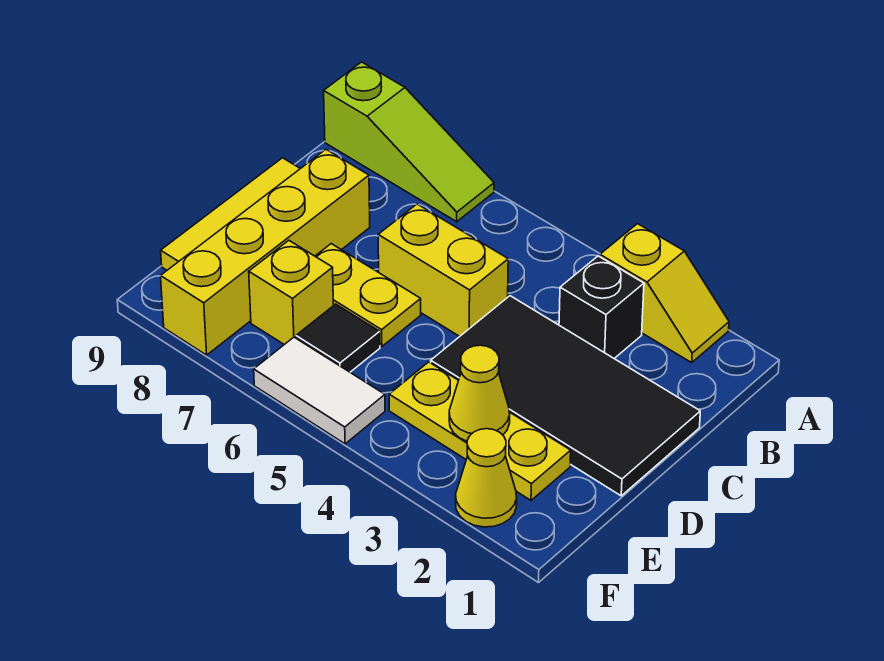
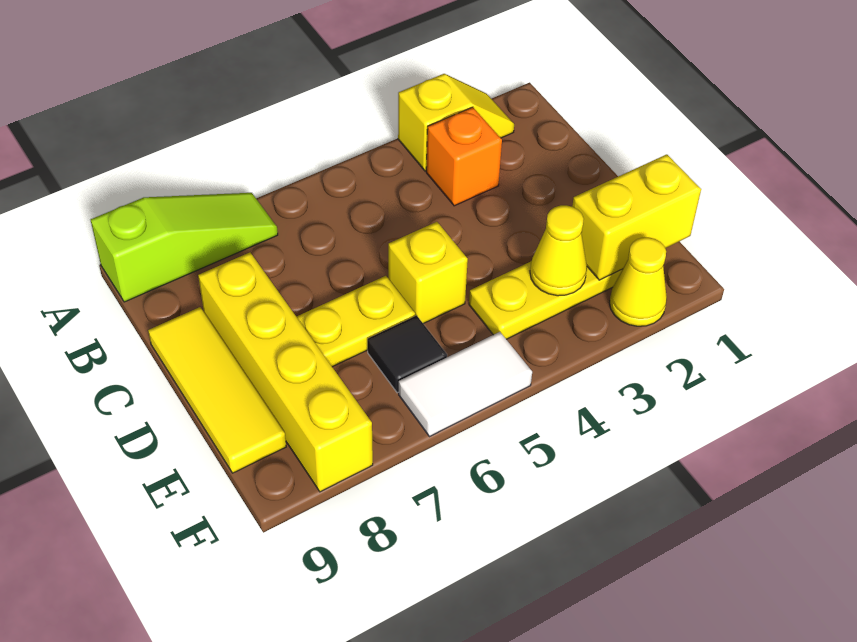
black 1x1 brick [559,256,644,358] -> orange 1x1 brick [426,107,502,206]
black 2x4 tile [431,296,700,496] -> none
yellow 1x2 brick [378,204,508,336] -> yellow 1x2 brick moved to [572,154,701,280]
yellow 1x1 brick [249,240,334,345] -> yellow 1x1 brick moved to [388,222,468,324]

